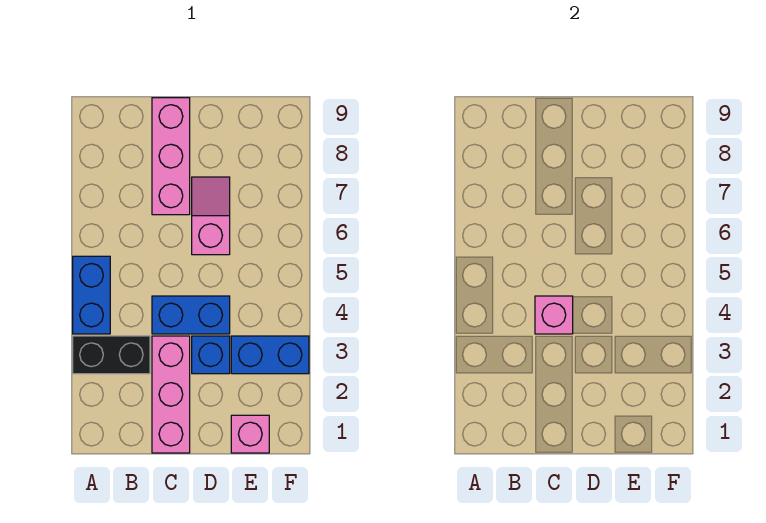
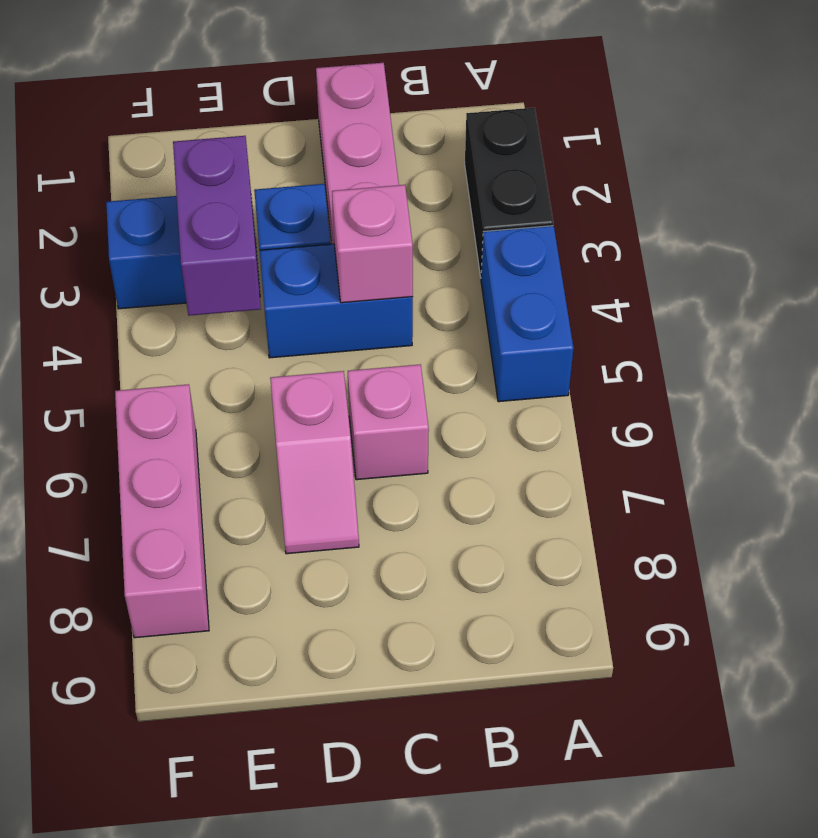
black 1x2 brick [73,336,150,374] -> black 1x2 brick turned to [465,108,553,277]
pink 1x3 brick [152,98,190,215] -> pink 1x3 brick moved to [115,384,209,638]
pink 1x1 brick [231,415,269,453] -> pink 1x1 brick moved to [348,364,429,480]
none -> purple 1x2 brick [173,136,261,316]

